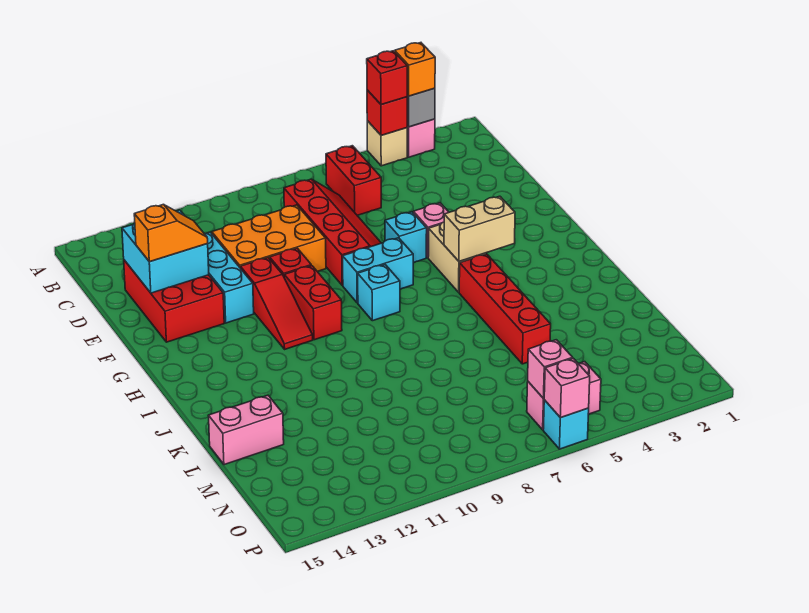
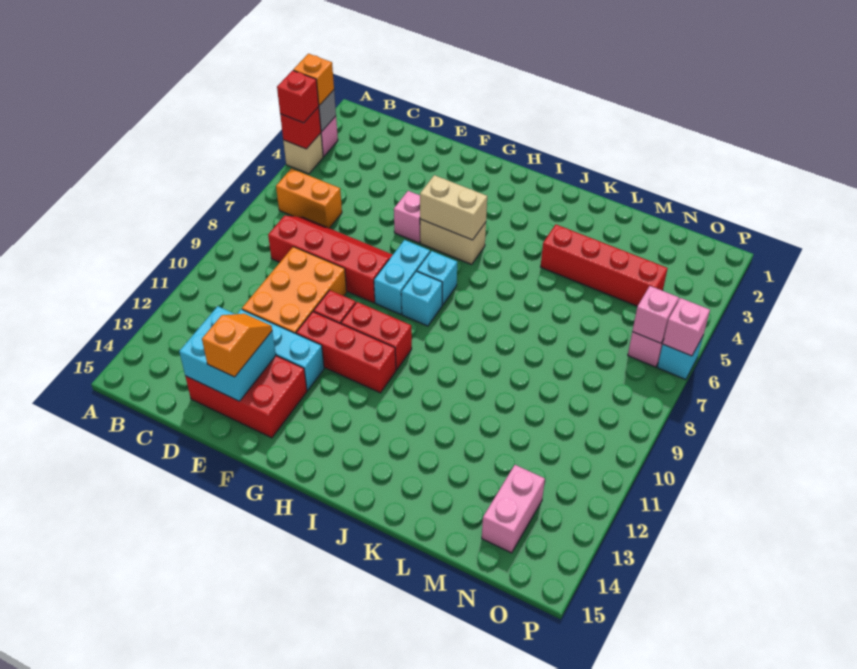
red 1x2 brick [326,146,381,215] -> orange 1x2 brick [276,169,342,228]
cyan 1x1 brick [385,212,427,263] -> cyan 1x1 brick moved to [417,251,457,305]
red 1x3 slope [240,258,313,349] -> red 1x3 brick [296,312,396,393]
tan 1x2 brick [444,196,515,261] -> tan 1x2 brick turned to [420,175,487,240]
red 1x4 brick [459,254,551,364] -> red 1x4 brick moved to [541,225,668,306]
pink 1x2 brick [209,395,284,465] -> pink 1x2 brick moved to [482,465,545,553]

